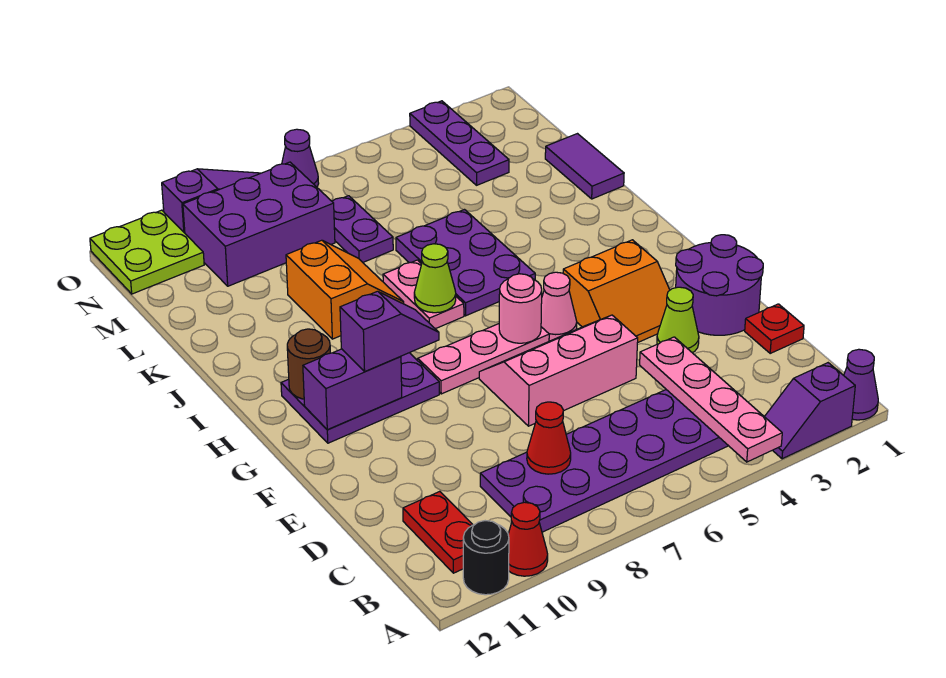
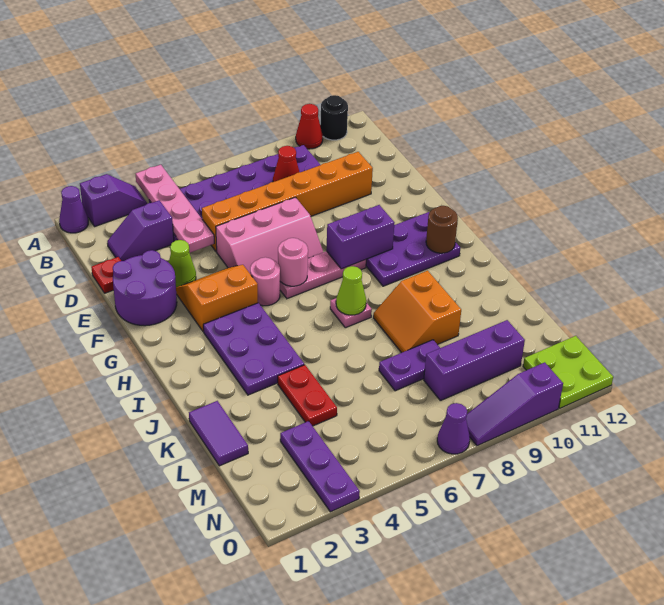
red 1x2 plate [403,492,473,573] -> red 1x2 plate moved to [278,365,337,426]
none -> orange 1x6 brick [202,152,373,252]
pink 1x1 cone [541,272,577,341] -> pink 1x1 round brick [250,257,280,306]
purple 1x2 slope [340,291,439,372] -> purple 1x2 slope moved to [107,200,174,261]
purple 1x2 brick [303,349,402,430] -> purple 1x2 brick moved to [326,205,395,269]
purple 2x3 plate [396,210,535,316] -> purple 2x3 plate moved to [203,303,304,395]
pink 1x2 plate [383,260,464,329] -> pink 1x1 plate [330,298,372,328]
purple 1x2 plate [332,196,393,262] -> purple 1x2 plate turned to [379,340,440,391]
purple 2x3 brick [183,162,335,286] -> purple 1x3 brick [424,320,525,401]

